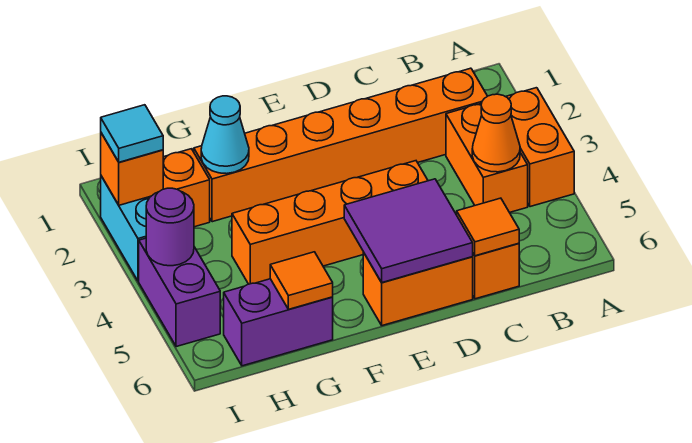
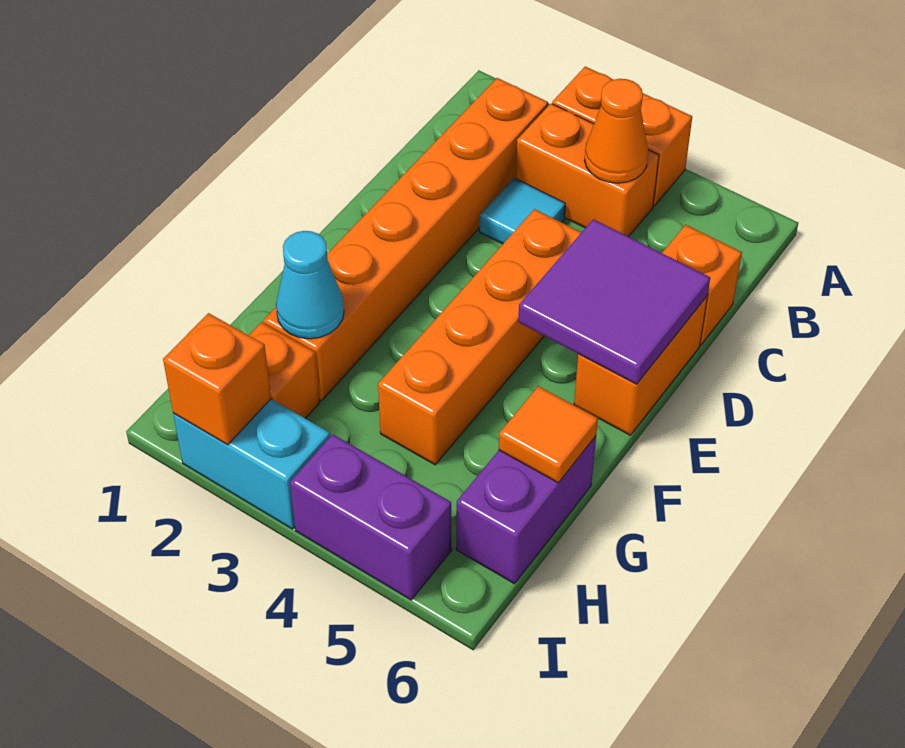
orange 1x1 tile [457,198,519,256] -> none
cyan 1x1 tile [101,105,163,162] -> cyan 1x1 tile moved to [479,178,565,244]
purple 1x1 round brick [146,188,194,266] -> none

